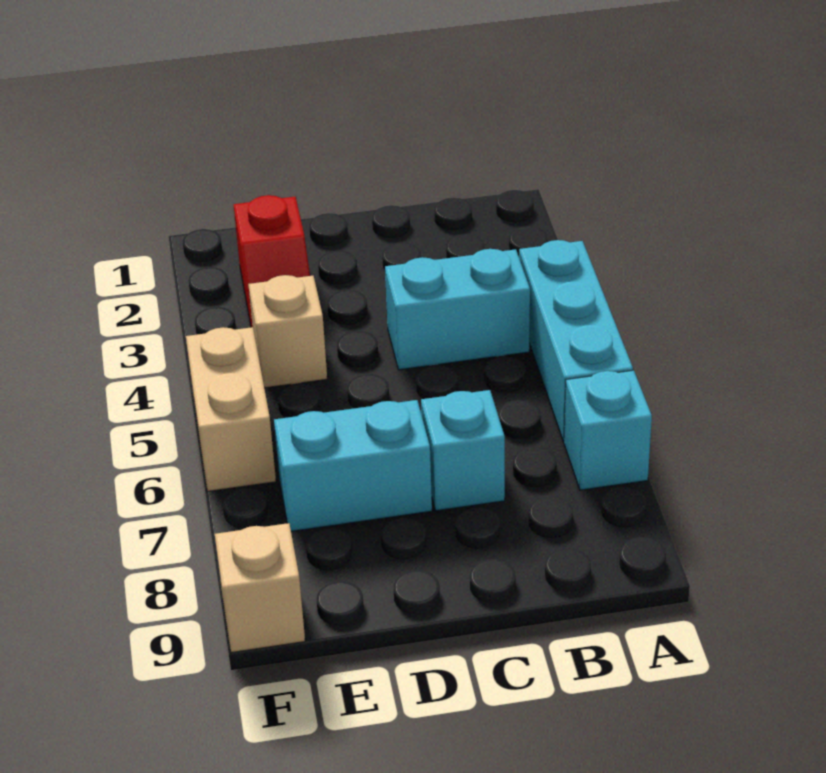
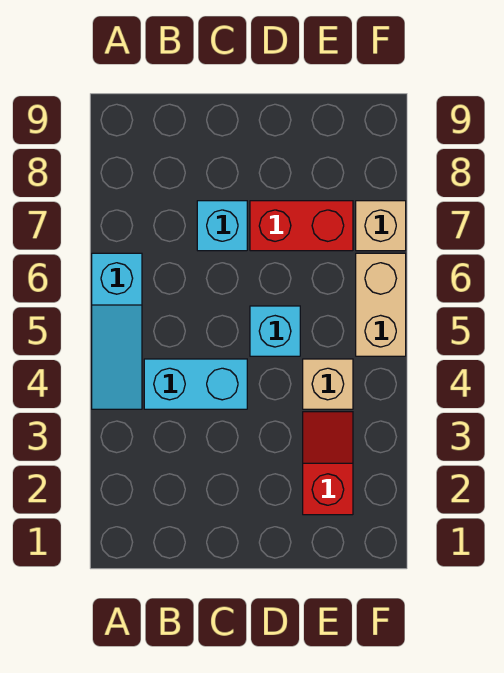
cyan 1x3 brick [519,240,633,442] -> cyan 1x3 slope [92,253,142,409]
cyan 1x1 brick [564,370,652,490] -> cyan 1x1 brick moved to [250,306,300,356]
cyan 1x2 brick [274,400,432,531] -> red 1x2 brick [250,201,353,251]
tan 1x1 brick [215,523,305,653] -> tan 1x1 brick moved to [356,201,406,251]

